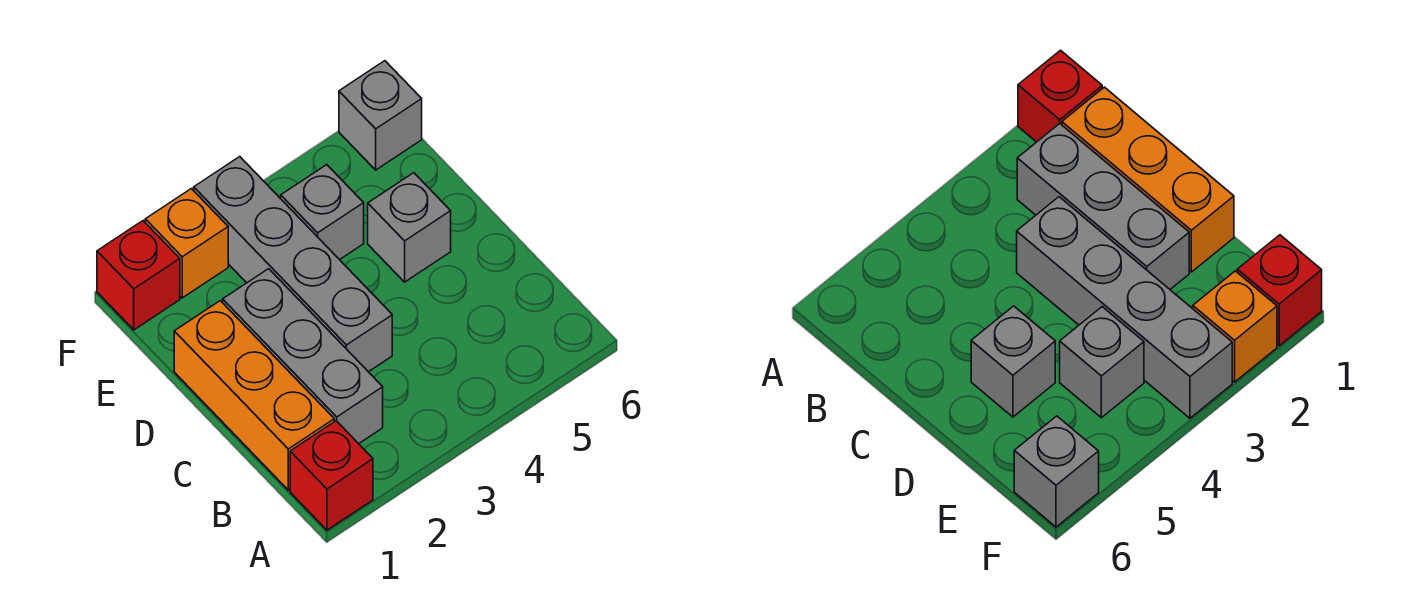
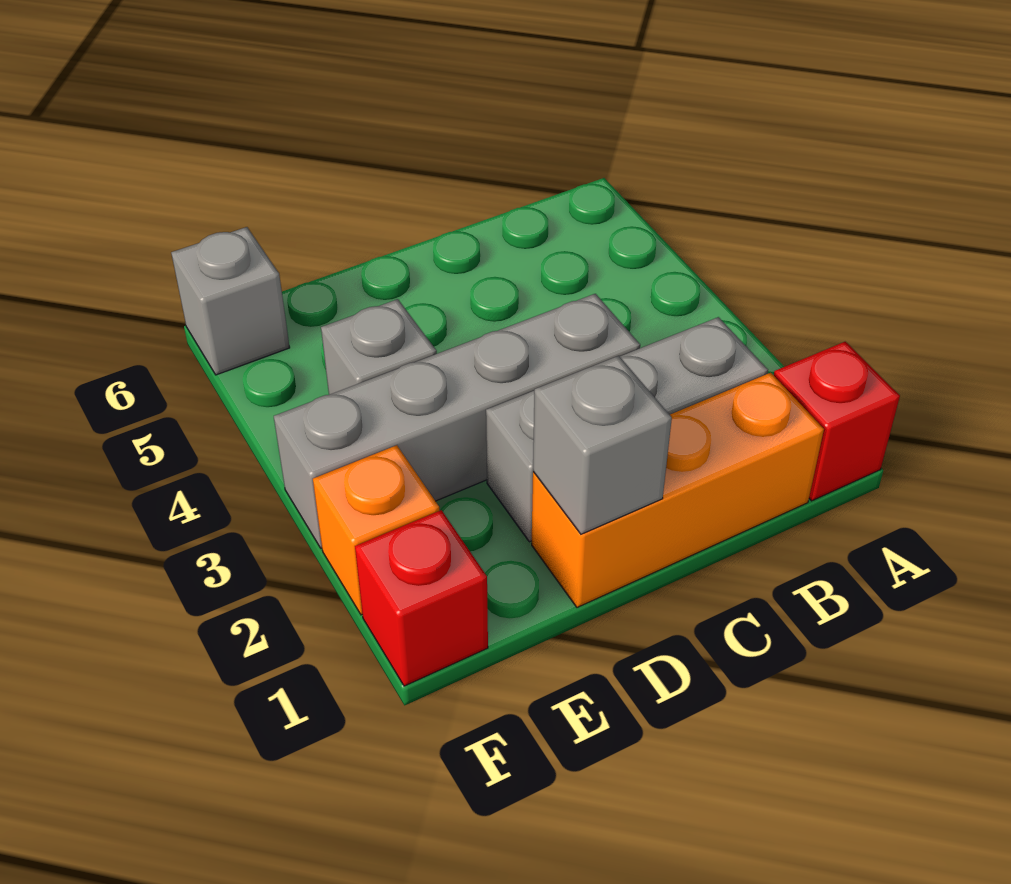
grey 1x1 brick [368,173,451,282] -> grey 1x1 brick moved to [533,356,672,534]

